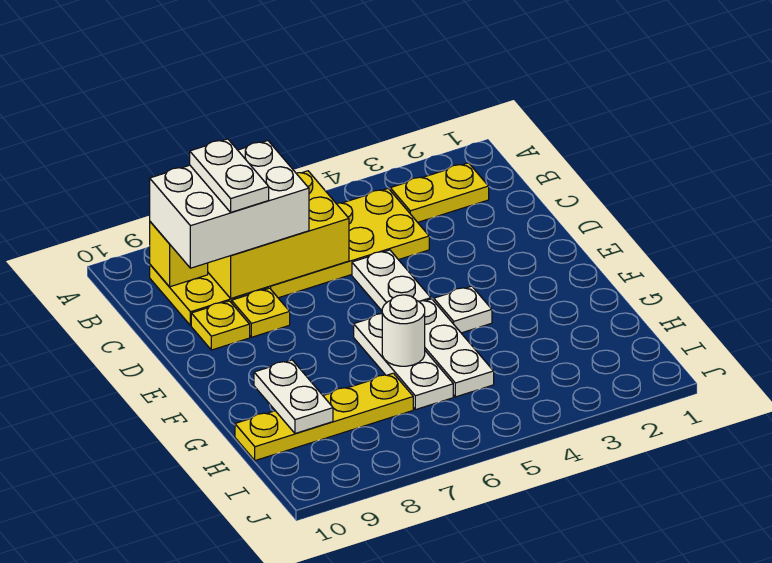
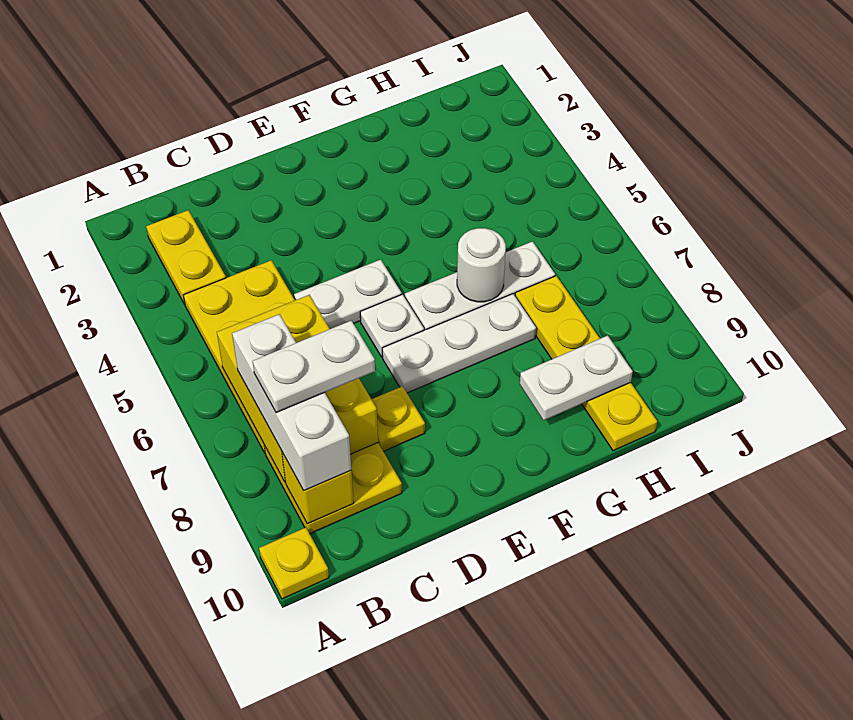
white 2x3 brick [150,141,309,268] -> white 1x3 brick [232,314,351,491]
yellow 1x1 plate [191,301,250,350] -> yellow 1x1 plate moved to [259,528,329,599]
white 1x1 plate [434,286,492,333] -> white 1x1 plate moved to [360,294,424,357]
white 1x3 plate [419,299,494,397] -> white 1x3 plate moved to [382,294,536,393]

